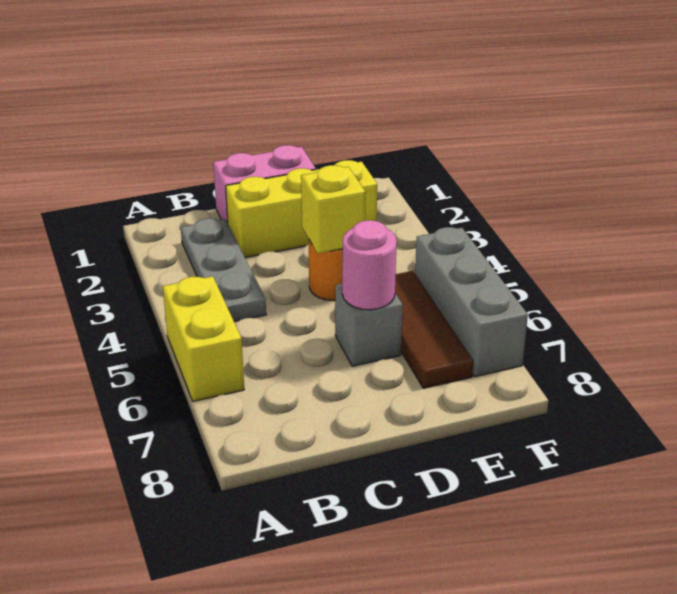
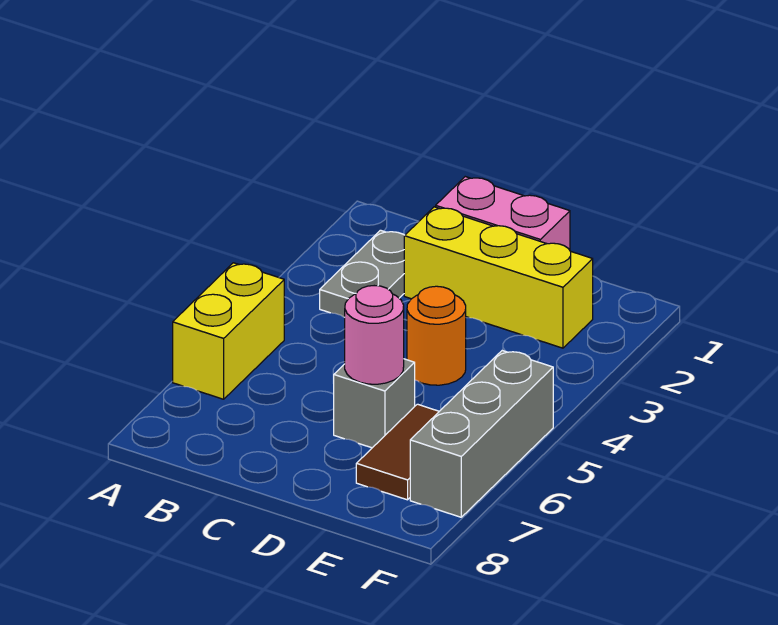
grey 1x3 plate [181,218,266,322] -> grey 1x2 plate [320,230,405,317]
yellow 1x1 brick [301,165,365,254] -> none
brown 1x3 tile [395,271,473,388] -> brown 1x2 tile [356,404,439,500]

